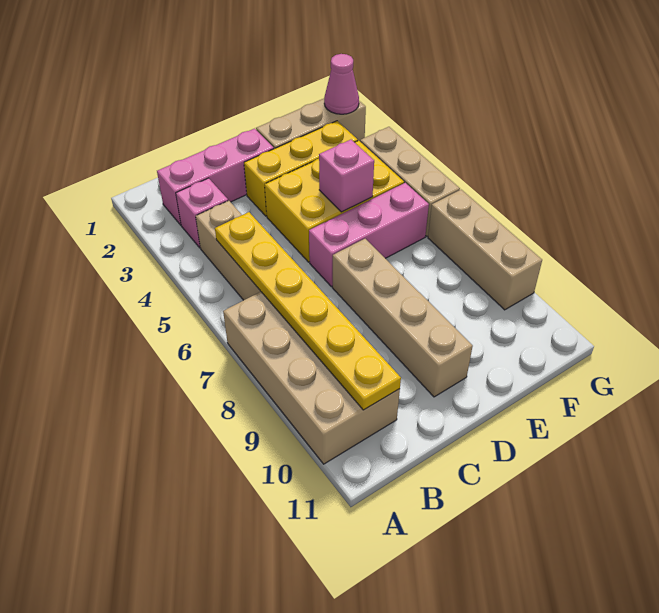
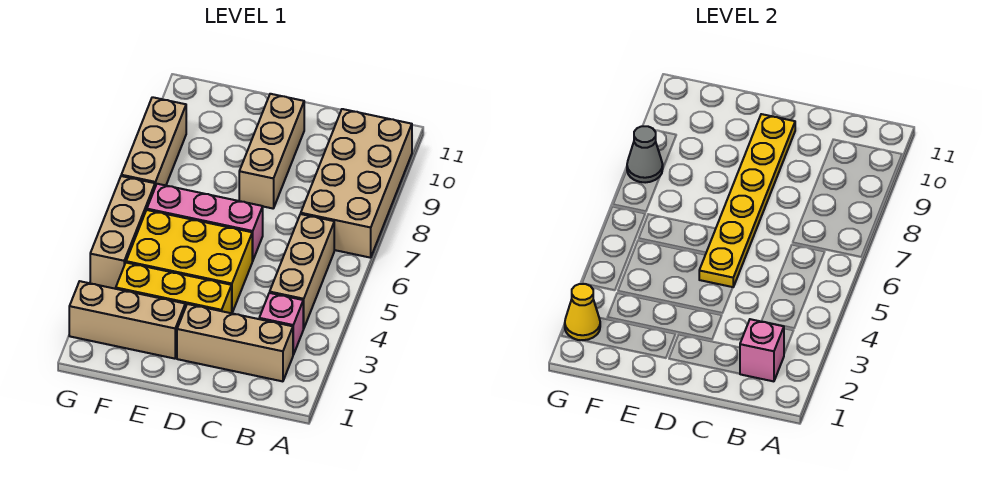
pink 1x3 brick [157,129,274,225] -> tan 1x3 brick [177,304,293,381]
yellow 1x6 plate [215,212,401,410] -> yellow 1x6 plate moved to [699,114,795,287]
tan 1x4 brick [332,239,473,397] -> tan 1x3 brick [239,94,304,208]
pink 1x1 brick [319,140,374,212] -> pink 1x1 brick moved to [740,319,784,381]
pink 1x1 cone [324,54,359,114] -> yellow 1x1 cone [565,284,600,340]
none -> grey 1x1 cone [627,126,663,183]

